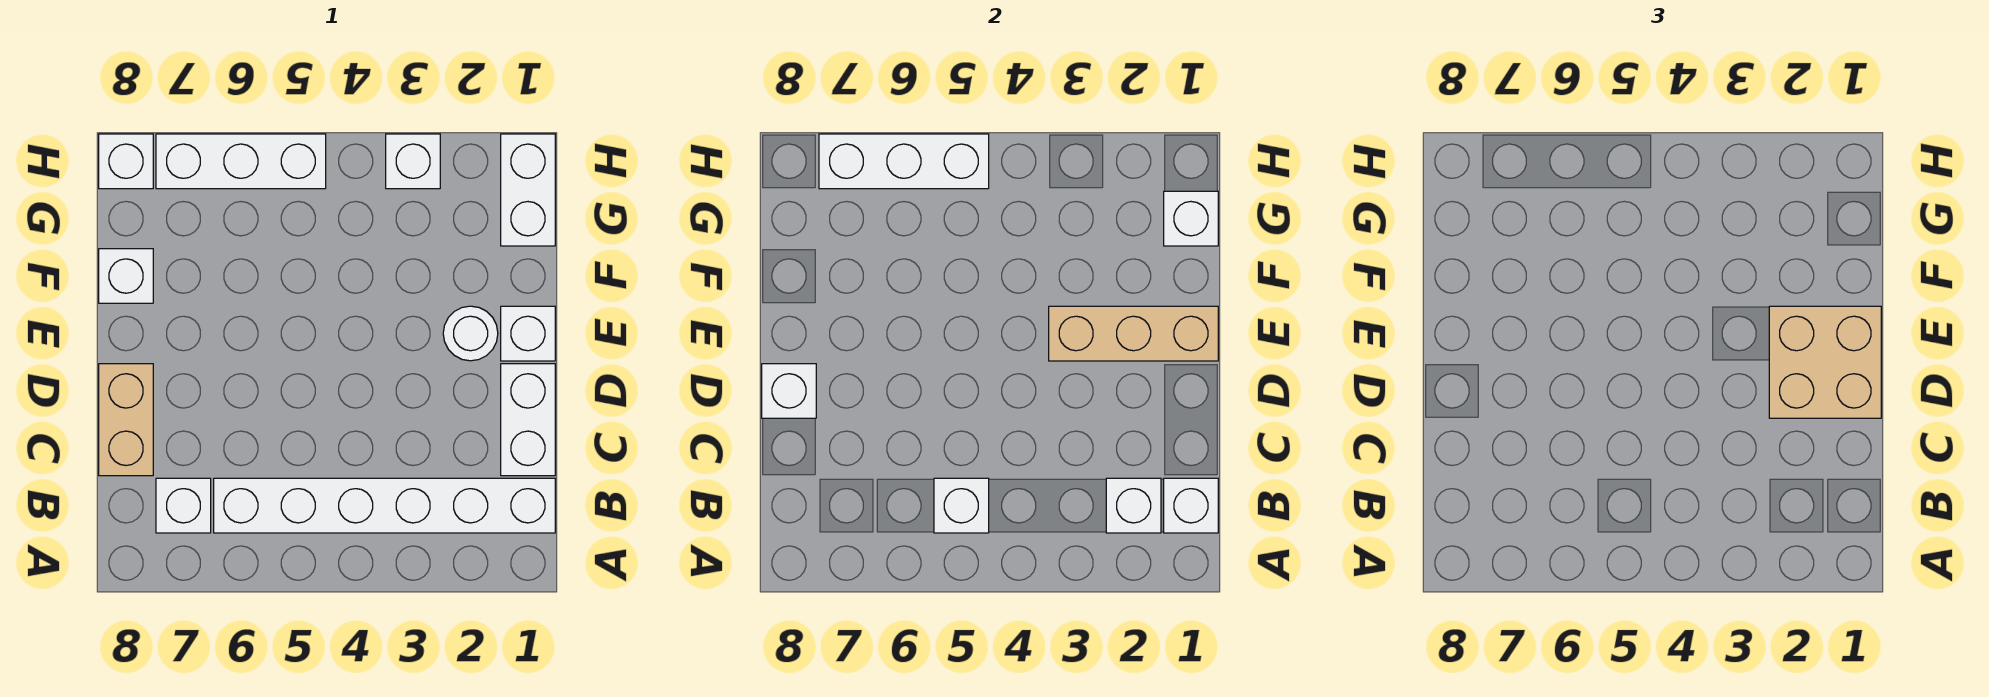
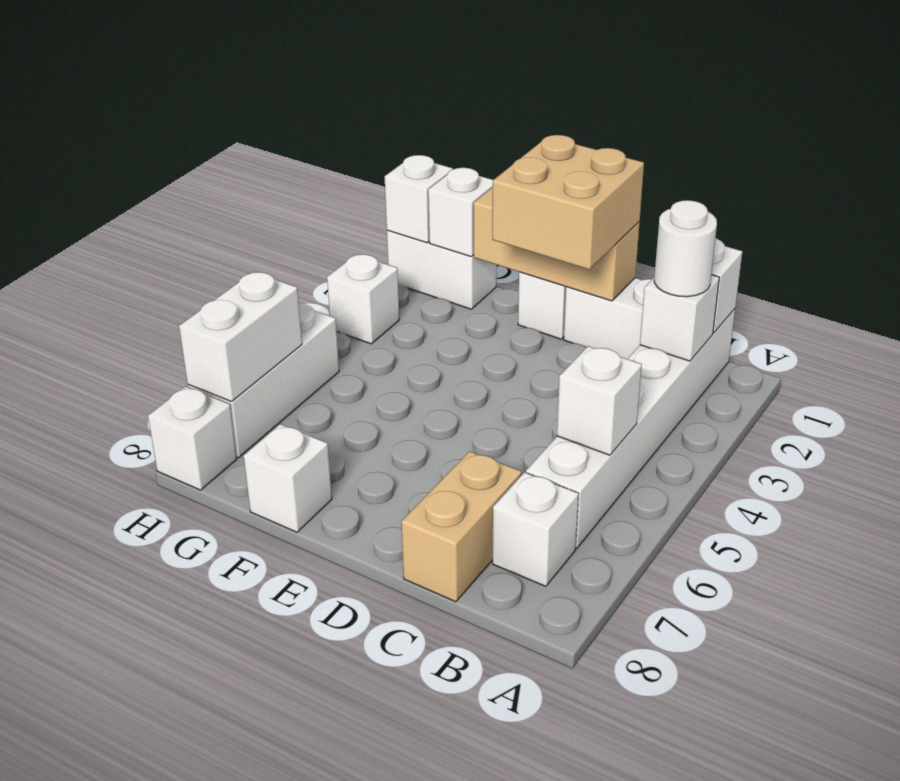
tan 1x2 brick [99,364,153,476] -> tan 1x2 brick turned to [401,451,522,602]
white 1x1 brick [762,364,816,418] -> white 1x1 brick moved to [385,155,453,243]
tan 1x3 brick [1049,306,1218,361] -> tan 1x3 brick turned to [474,187,640,301]
white 1x1 round brick [443,306,498,361] -> white 1x1 round brick moved to [654,200,717,297]
white 1x3 brick [819,134,989,189] -> white 1x2 brick [179,272,302,402]

